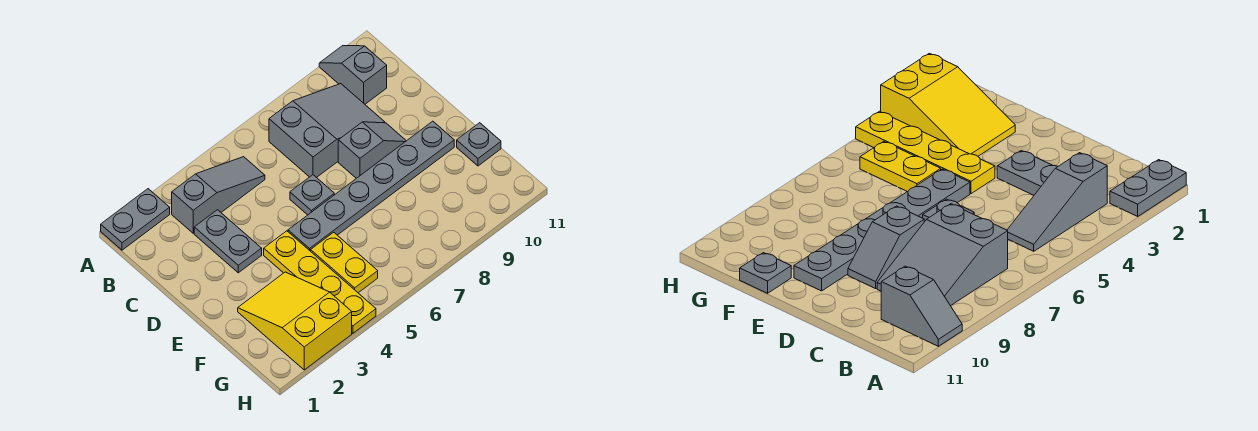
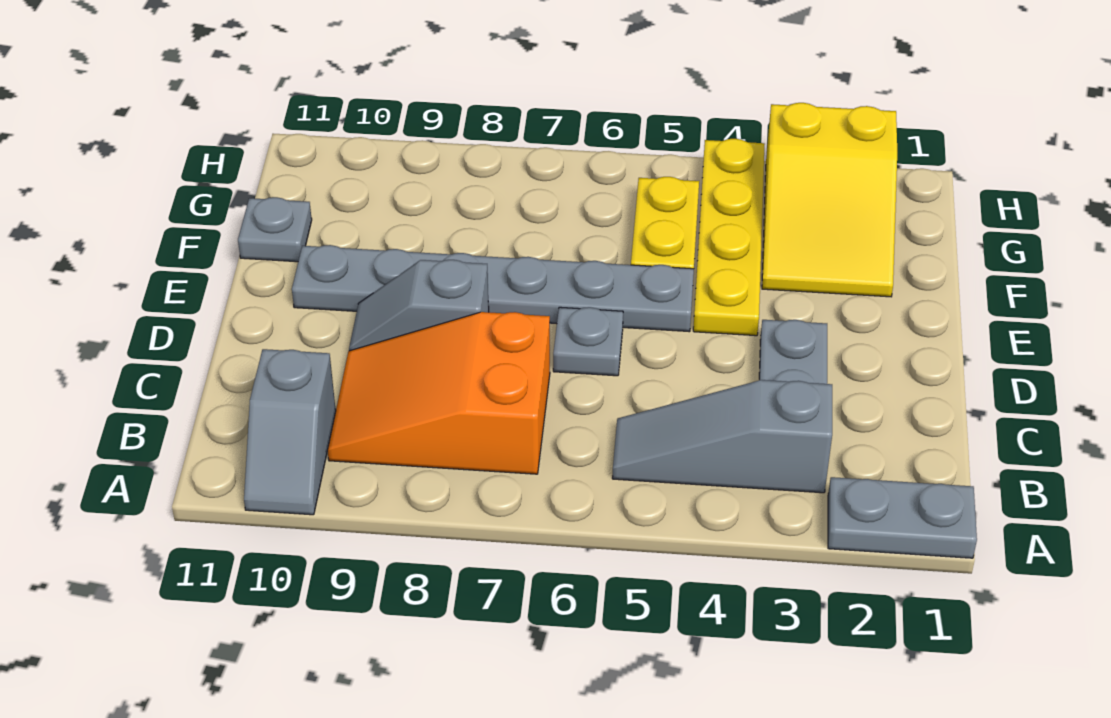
grey 2x3 slope [269,84,385,178] -> orange 2x3 slope [328,312,550,474]

